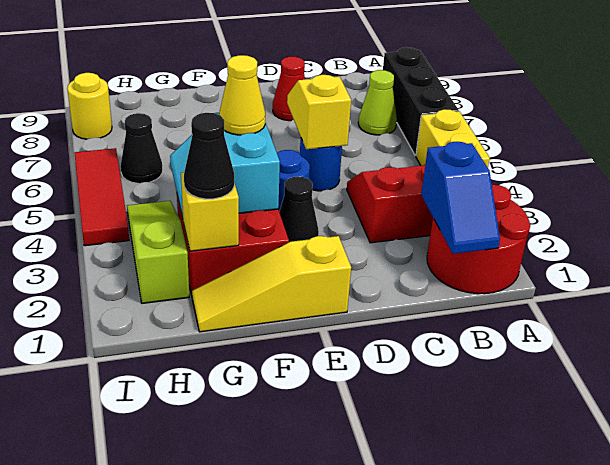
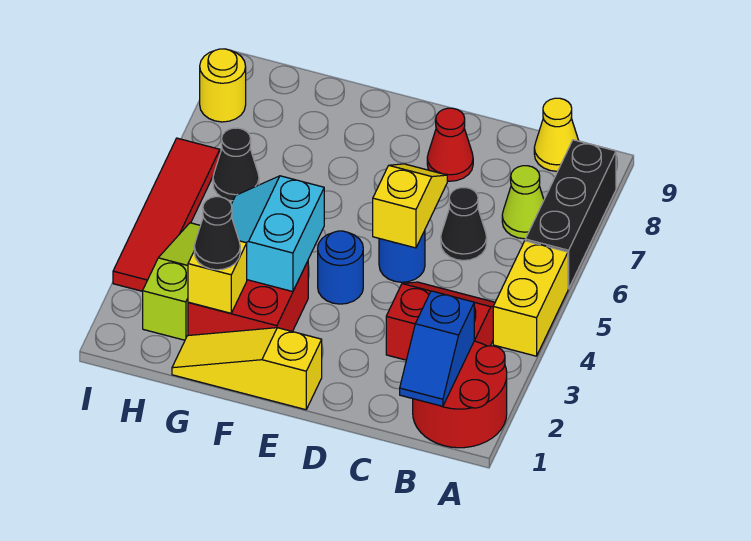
black 1x1 cone [279,177,319,242] -> black 1x1 cone moved to [441,188,487,261]
yellow 1x1 cone [219,55,265,135] -> yellow 1x1 cone moved to [534,98,579,171]
red 1x3 tile [74,148,129,246] -> red 1x4 tile [113,138,220,291]

